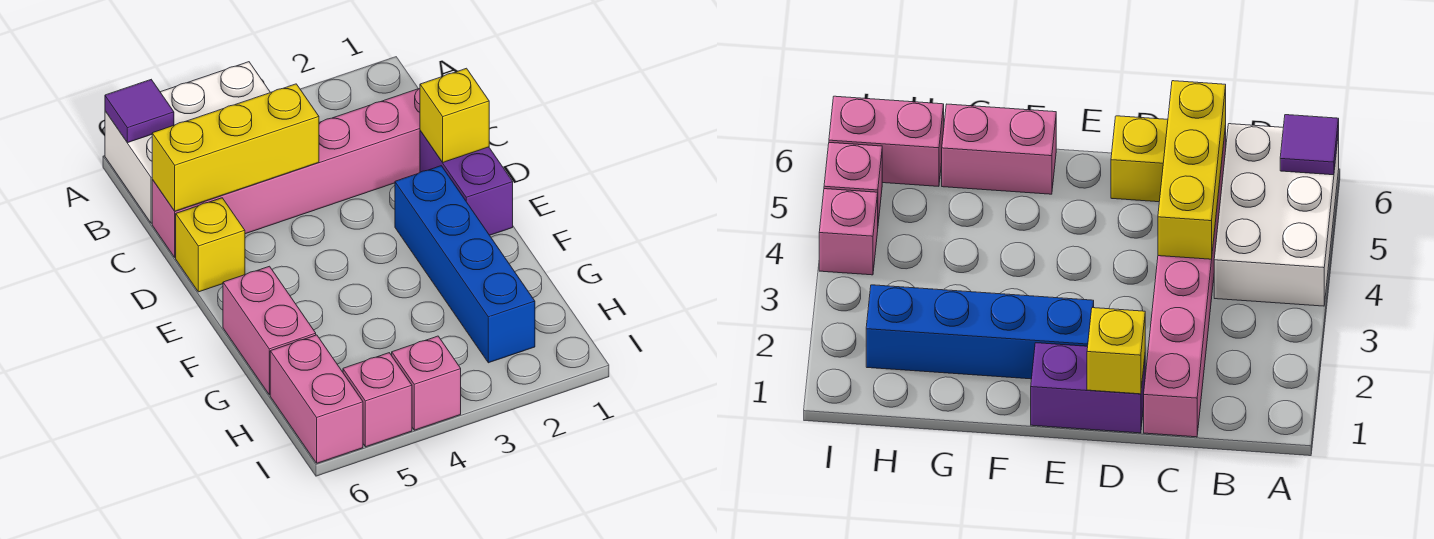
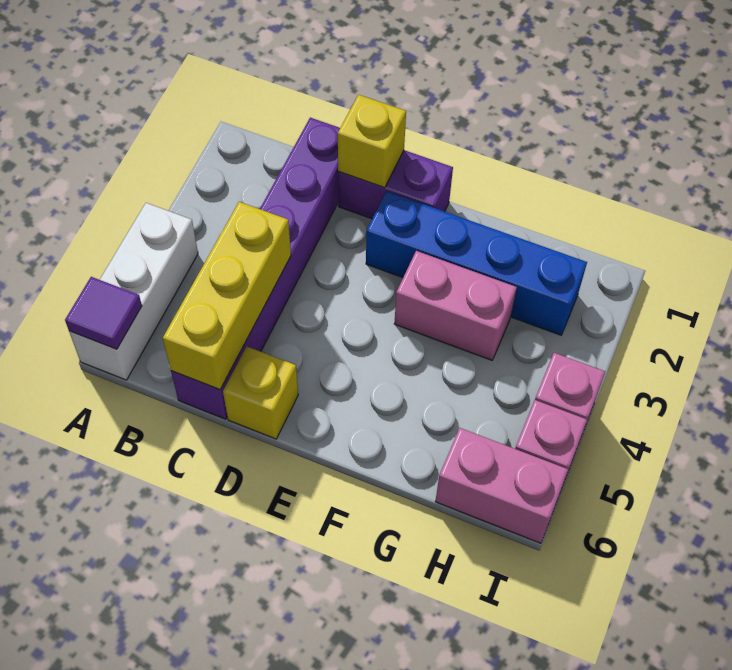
white 2x3 brick [105,62,270,223] -> white 1x3 brick [69,203,198,380]
pink 1x6 brick [152,88,420,257] -> purple 1x6 brick [171,118,340,419]
pink 1x2 brick [223,266,316,395] -> pink 1x2 brick moved to [394,251,517,360]

